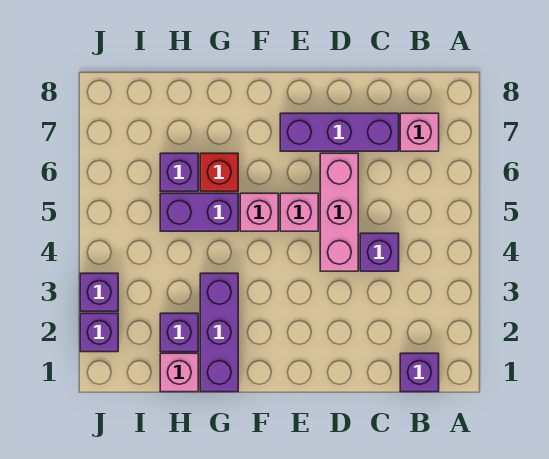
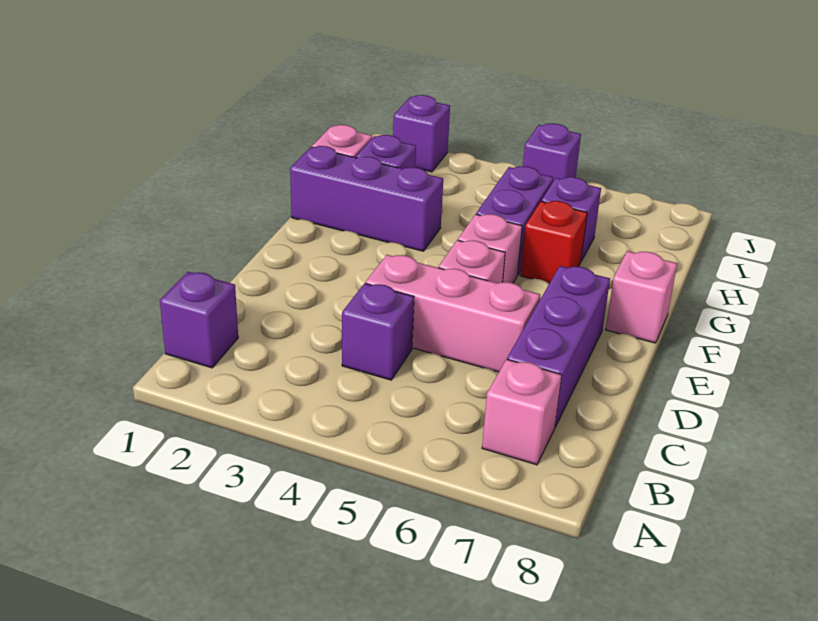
none -> pink 1x1 brick [606,251,677,343]
purple 1x1 brick [80,273,118,311] -> purple 1x1 brick moved to [523,123,581,181]

